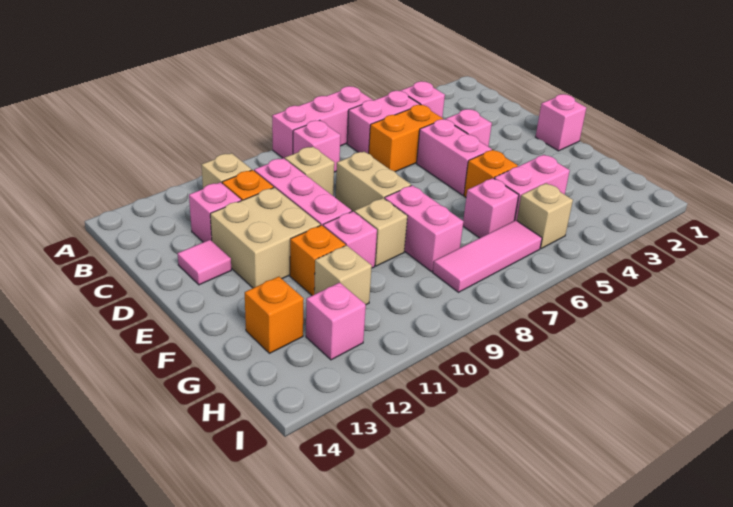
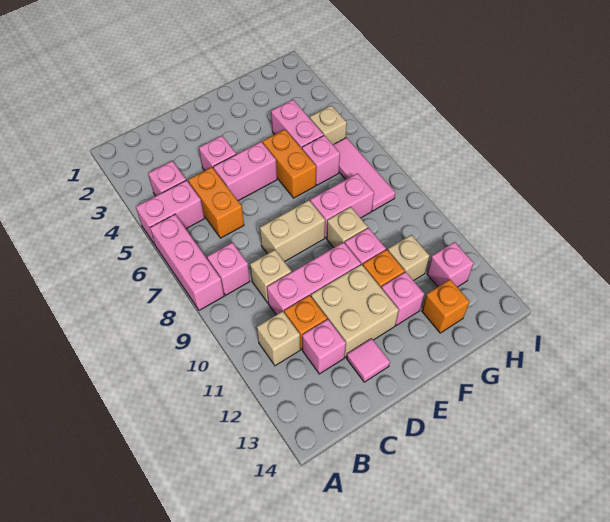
pink 1x2 brick [347,91,420,154] -> pink 1x2 brick turned to [136,180,205,245]
pink 1x1 brick [536,94,586,151] -> pink 1x1 brick moved to [382,272,424,325]
orange 1x1 brick [464,150,518,197] -> orange 1x2 brick [263,130,316,198]

